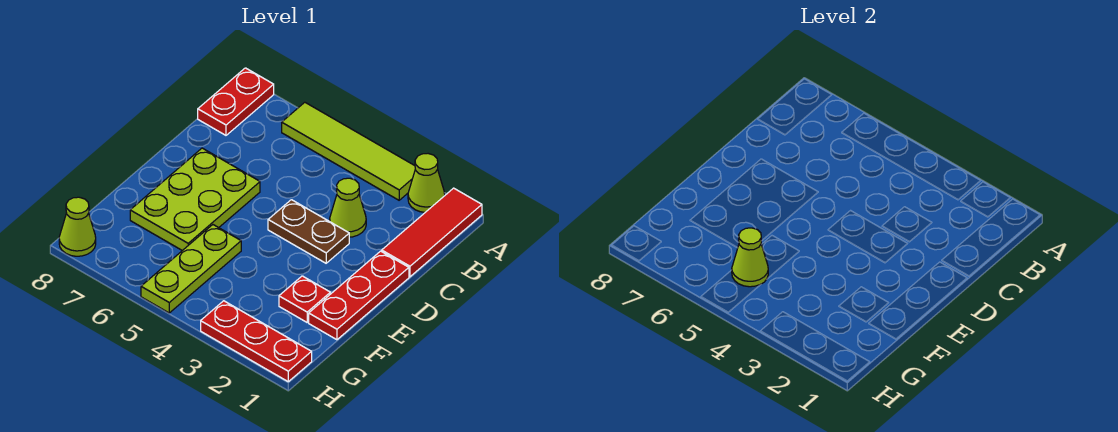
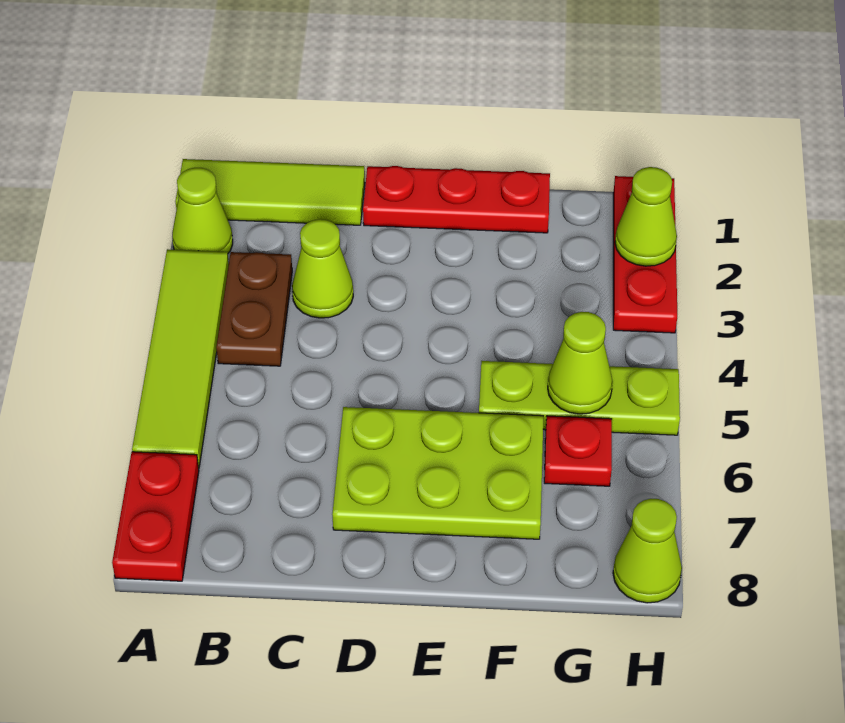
red 1x3 tile [382,188,482,277] -> lime 1x3 tile [175,159,365,225]
red 1x2 plate [198,68,274,135] -> red 1x2 plate turned to [112,452,199,581]
brown 1x2 plate [268,200,349,263] -> brown 1x2 plate moved to [216,252,292,366]
red 1x1 plate [279,276,330,322] -> red 1x1 plate moved to [544,416,612,486]
none -> lime 1x1 cone [615,167,677,266]

